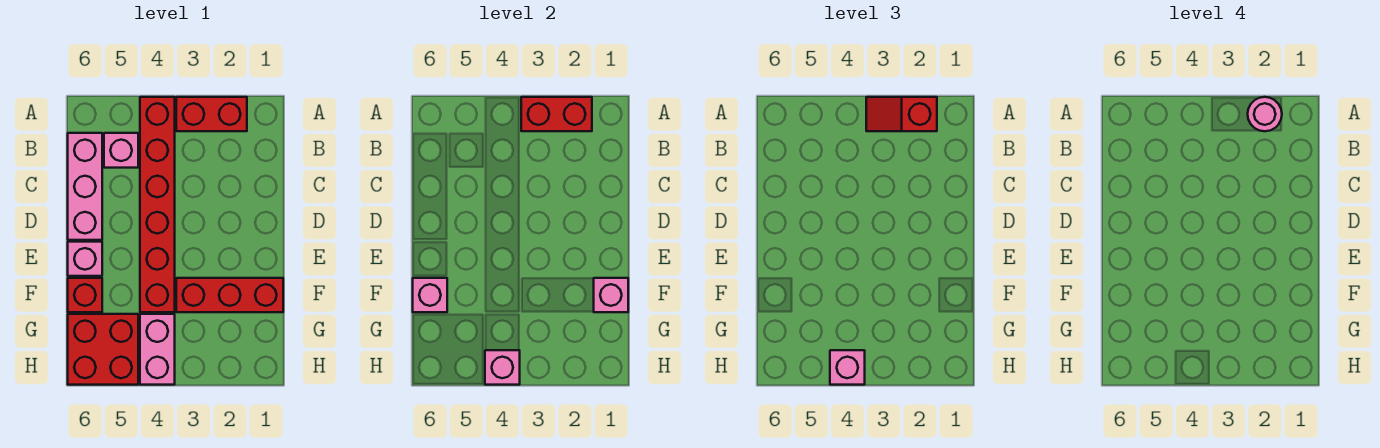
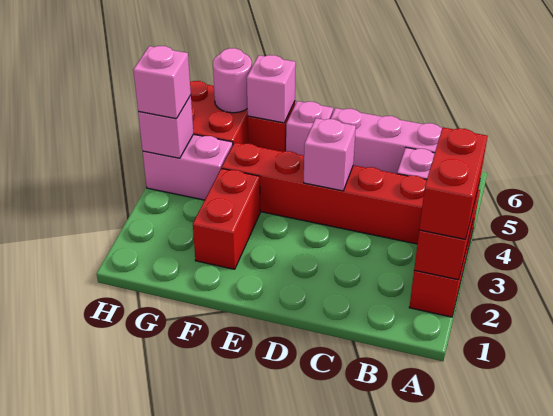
red 1x2 slope [866,97,937,131] -> red 1x2 brick [419,127,488,239]
pink 1x1 round brick [1248,97,1282,131] -> pink 1x1 round brick moved to [213,48,252,113]
red 1x3 brick [176,278,283,312] -> red 1x2 brick [193,168,260,269]
pink 1x1 brick [594,278,628,312] -> pink 1x1 brick moved to [304,118,356,191]

